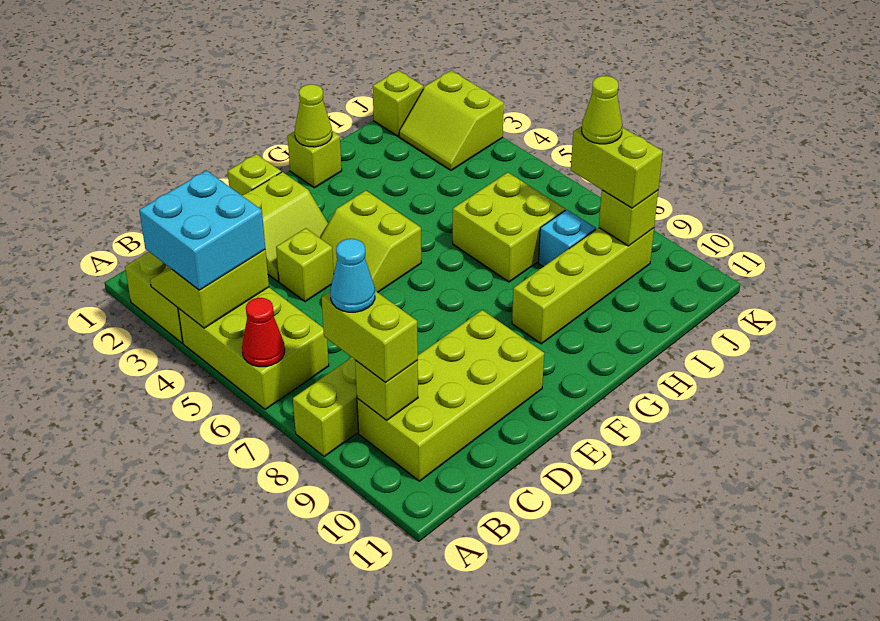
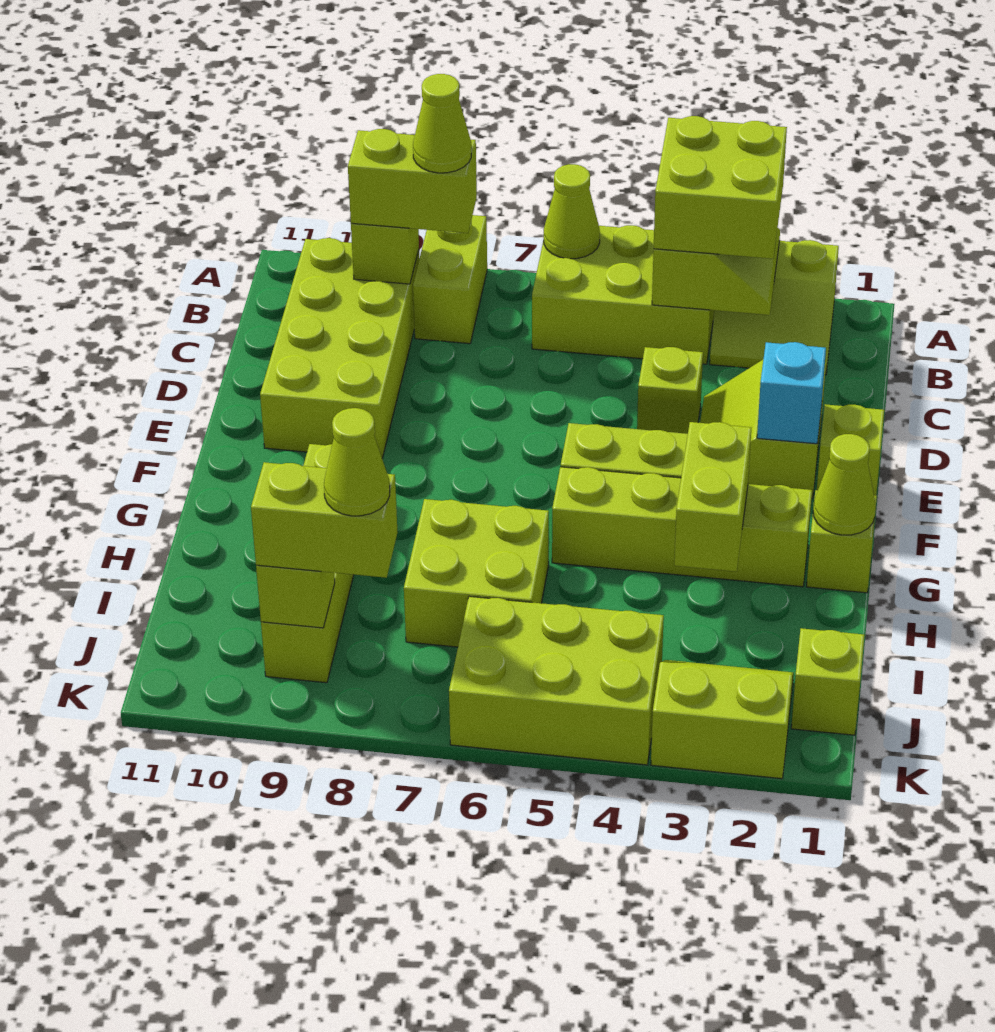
cyan 2x2 brick [139,171,265,290] -> lime 2x2 brick [654,116,787,259]
red 1x1 cone [242,298,285,367] -> lime 1x1 cone [544,164,600,259]
cyan 1x1 cone [330,239,375,312] -> lime 1x1 cone [413,74,471,173]
none -> lime 1x4 brick [552,467,812,587]
none -> lime 1x2 brick [674,422,751,571]
cyan 1x1 brick [538,210,596,267] -> cyan 1x1 brick moved to [757,342,826,444]
none -> lime 2x3 brick [449,596,664,765]

